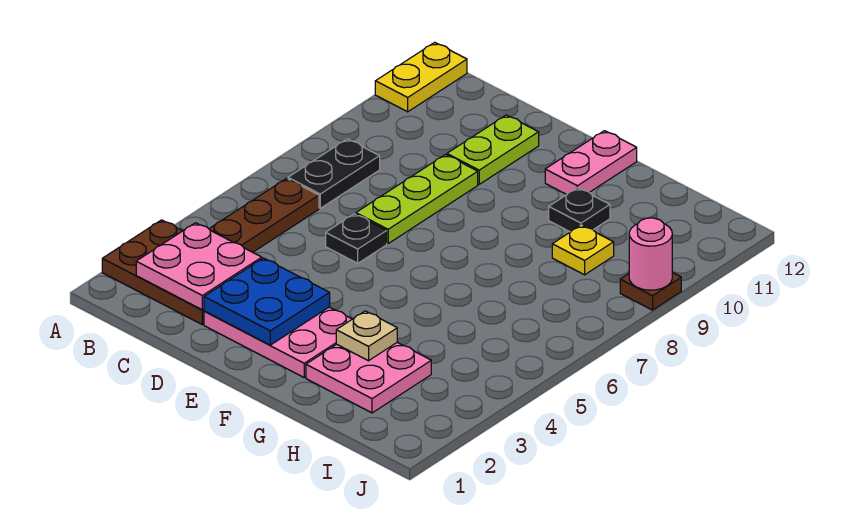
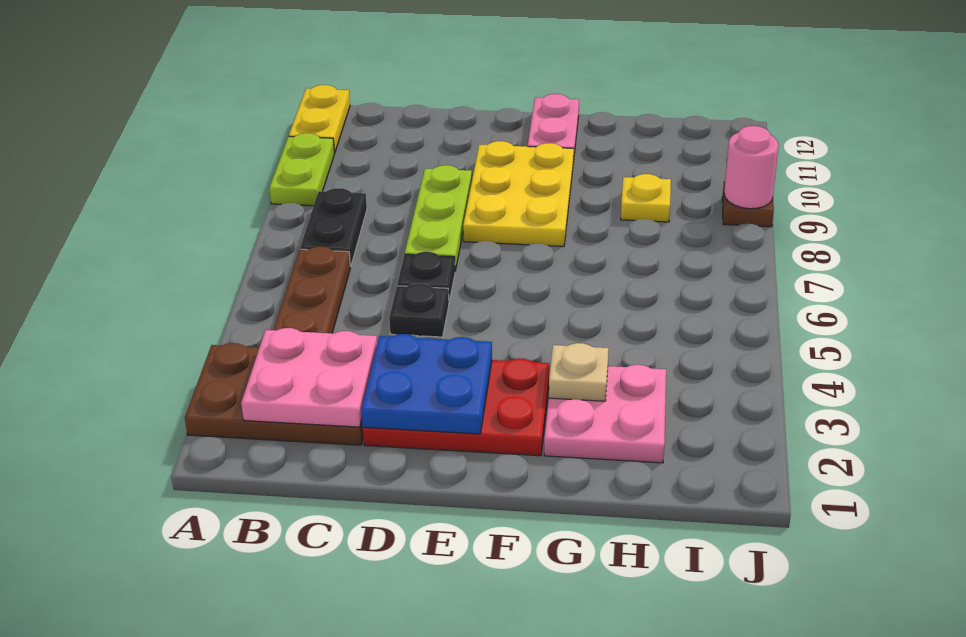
pink 2x3 plate [204,307,352,377] -> red 2x3 plate [363,358,550,456]
lime 1x2 plate [447,115,539,184] -> lime 1x2 plate moved to [269,133,334,206]
none -> yellow 2x3 plate [463,141,574,246]
black 1x1 plate [549,188,610,232] -> black 1x1 plate moved to [389,283,449,337]

